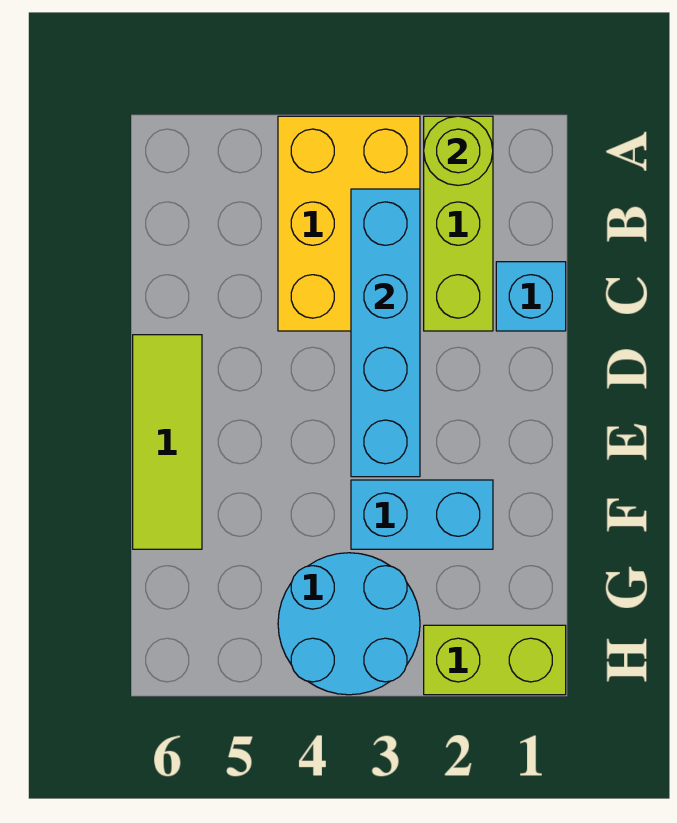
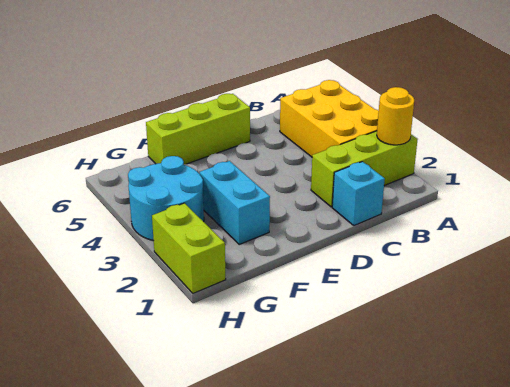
lime 1x1 round brick [424,116,493,185] -> yellow 1x1 round brick [377,87,414,145]
yellow 2x3 brick [278,116,420,331] -> yellow 2x3 brick turned to [280,80,379,157]
cyan 1x4 brick [351,189,420,477] -> none
lime 1x3 tile [133,335,202,549] -> lime 1x3 brick [146,94,250,164]

